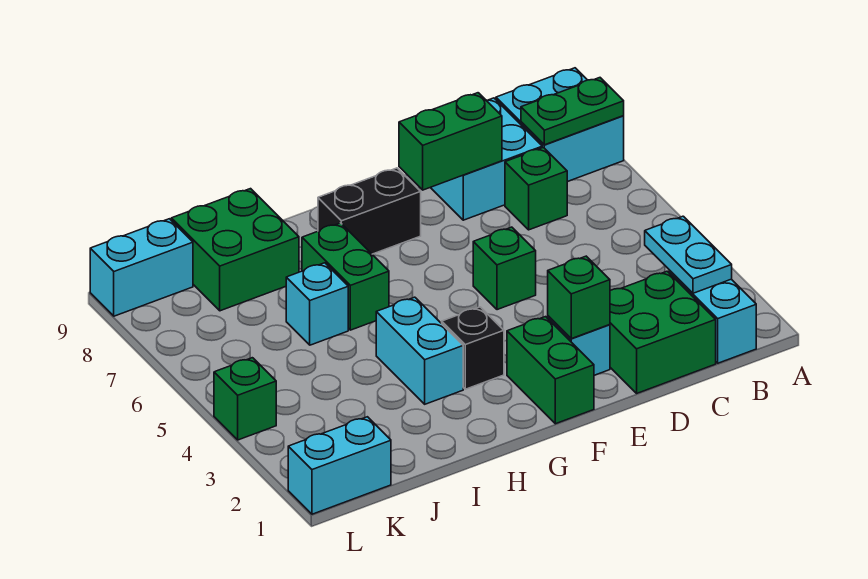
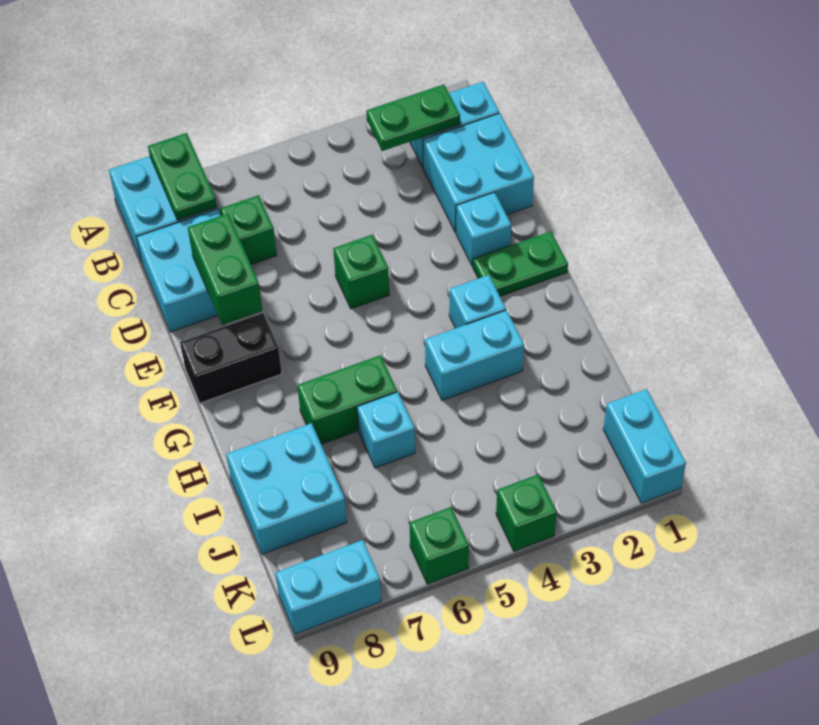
cyan 1x2 plate [645,216,732,293] -> green 1x2 plate [366,84,460,151]
green 2x2 brick [610,271,716,393] -> cyan 2x2 brick [423,113,534,233]
green 1x1 brick [548,256,610,339] -> green 1x1 brick moved to [410,507,469,584]
green 1x2 brick [507,317,594,424] -> green 1x2 plate [473,231,568,296]
black 1x2 brick [318,168,421,254] -> black 1x2 brick turned to [180,313,282,403]
black 1x1 brick [442,307,504,389] -> cyan 1x1 brick [449,275,506,328]
green 2x2 brick [171,189,299,311] -> cyan 2x2 brick [226,423,347,554]
cyan 1x2 brick [90,219,193,316] -> cyan 1x2 brick turned to [276,540,381,634]

